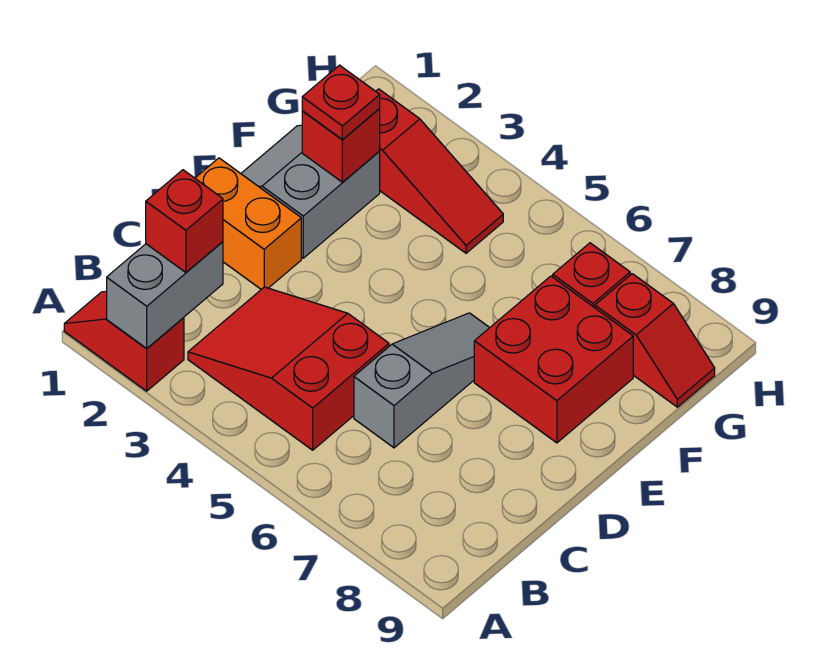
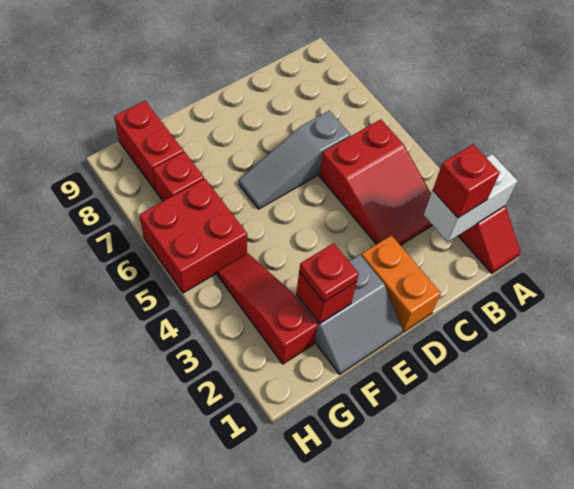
grey 1x2 brick [107,242,223,349] -> white 1x2 brick [424,154,518,242]
red 2x2 brick [474,276,633,443] -> red 2x2 brick moved to [139,179,247,293]
red 1x2 slope [595,274,715,407] -> red 1x2 brick [114,101,184,191]

